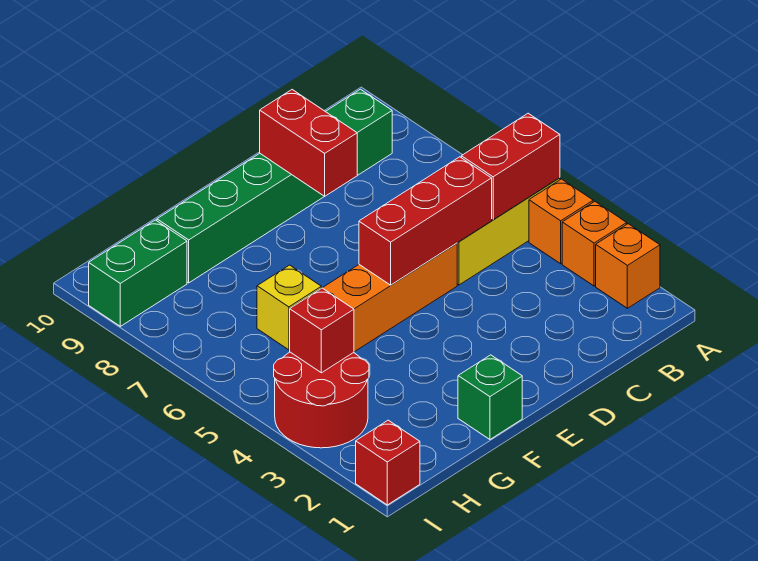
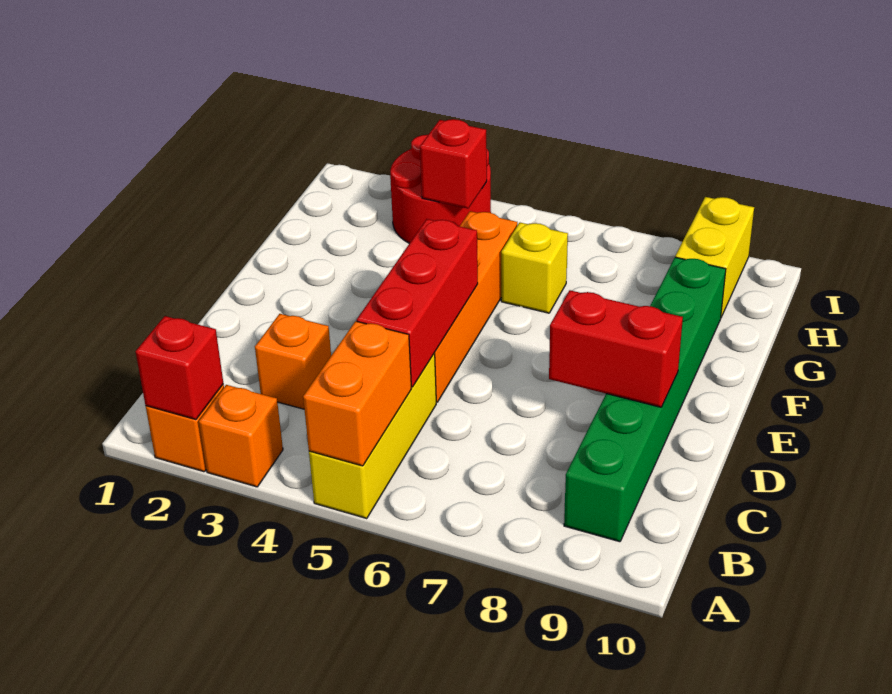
orange 1x1 brick [529,179,593,264] -> orange 1x1 brick moved to [255,314,331,409]
red 1x2 brick [461,113,560,220] -> orange 1x2 brick [303,321,411,466]
green 1x1 brick [458,355,522,439] -> none
green 1x2 brick [89,220,187,326] -> yellow 1x2 brick [675,197,754,317]
red 1x1 brick [356,420,420,505] -> red 1x1 brick moved to [136,316,223,420]

